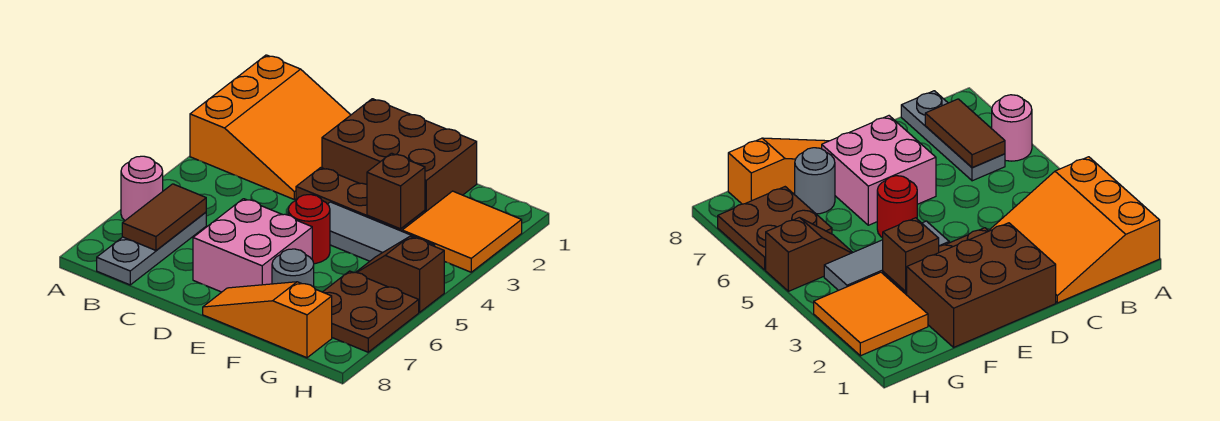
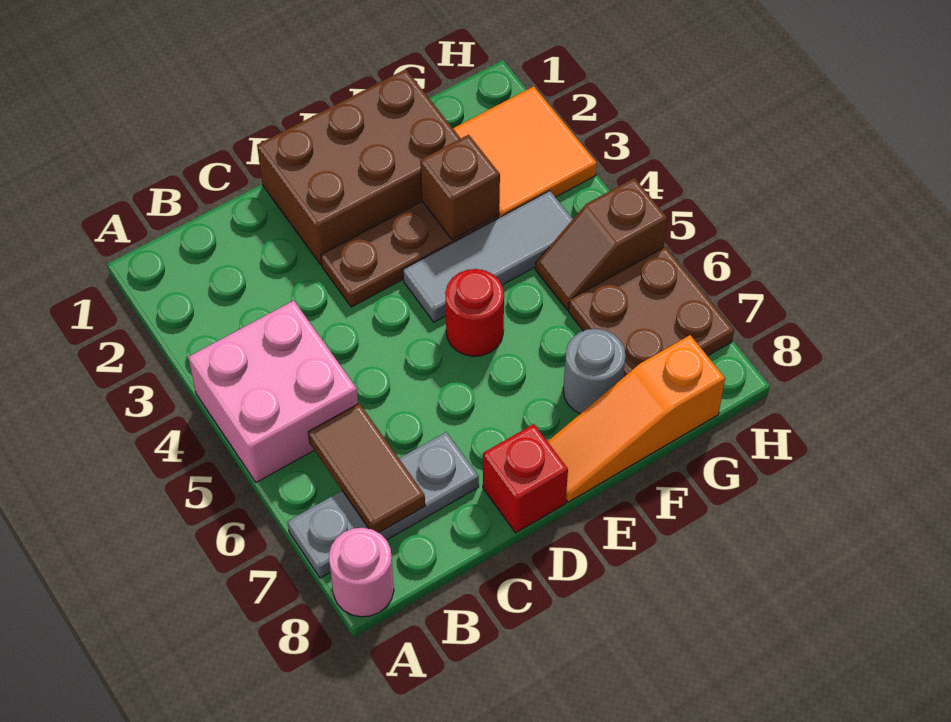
orange 3x3 slope [190,55,350,199] -> none
pink 1x1 round brick [121,156,163,220] -> pink 1x1 round brick moved to [329,528,394,617]
grey 1x3 plate [97,212,206,285] -> grey 1x3 plate turned to [288,432,479,578]
pink 2x2 brick [193,199,312,292] -> pink 2x2 brick moved to [188,301,358,482]
none -> red 1x1 brick [483,424,568,533]

